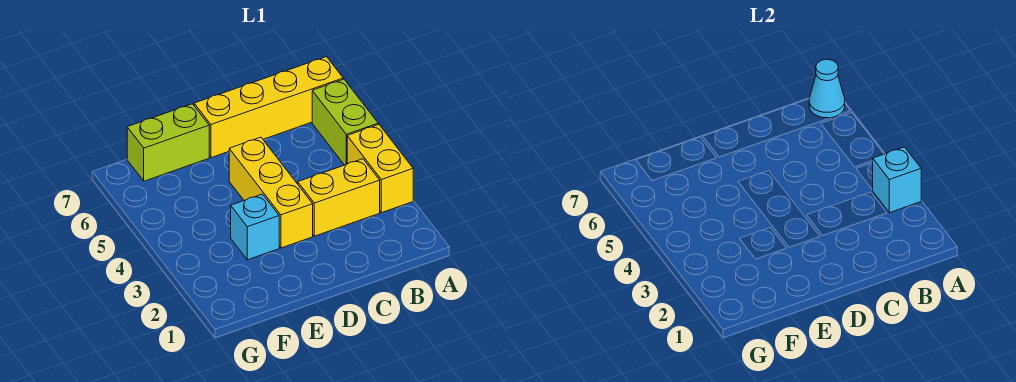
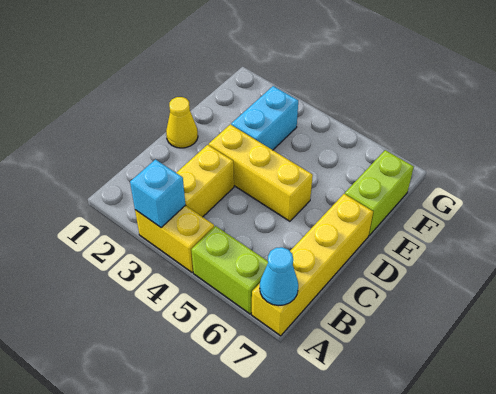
none -> yellow 1x1 cone [166,97,198,148]
cyan 1x1 brick [231,194,279,260] -> cyan 1x2 brick [231,86,298,150]

